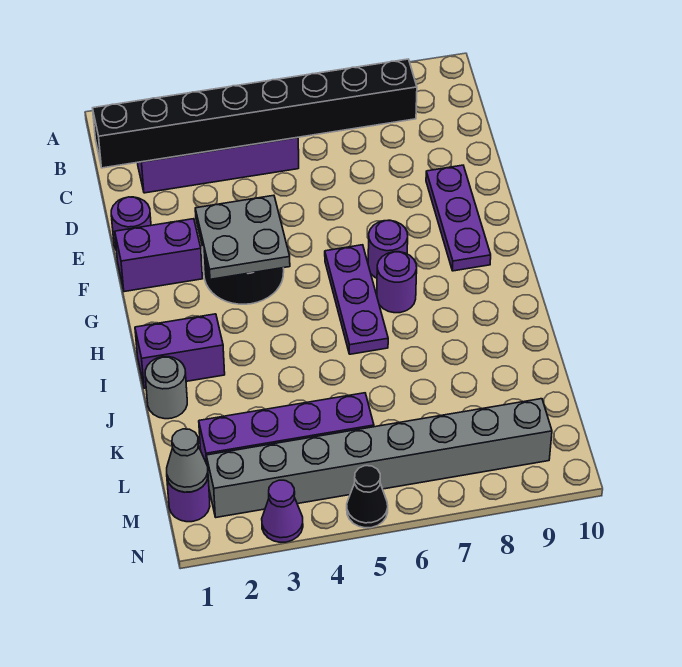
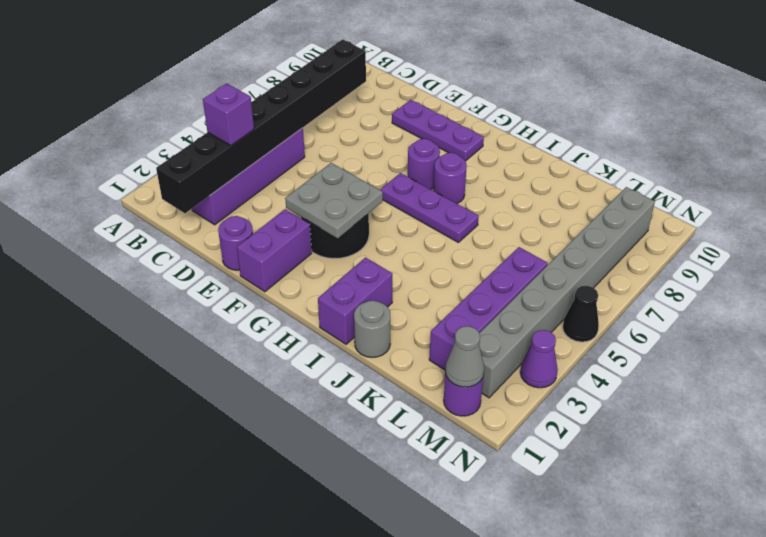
none -> purple 1x1 brick [203,84,254,146]

